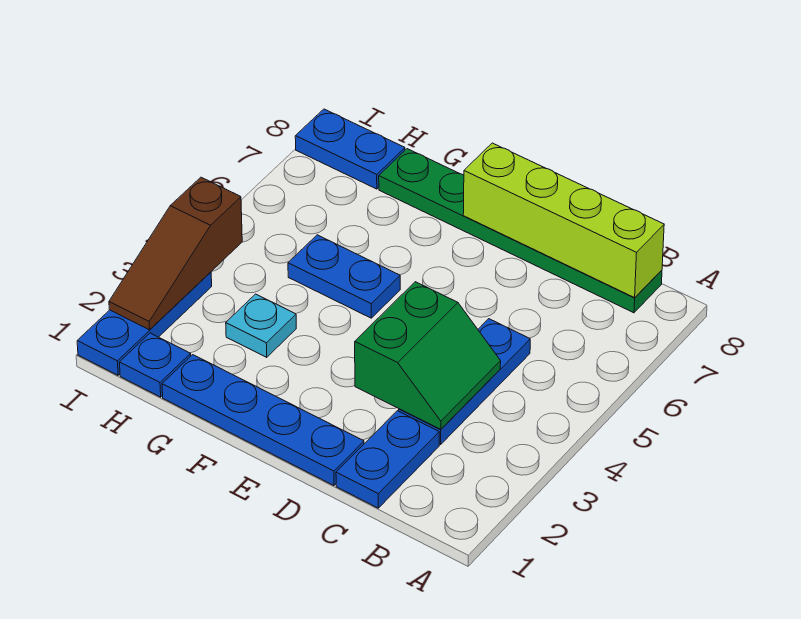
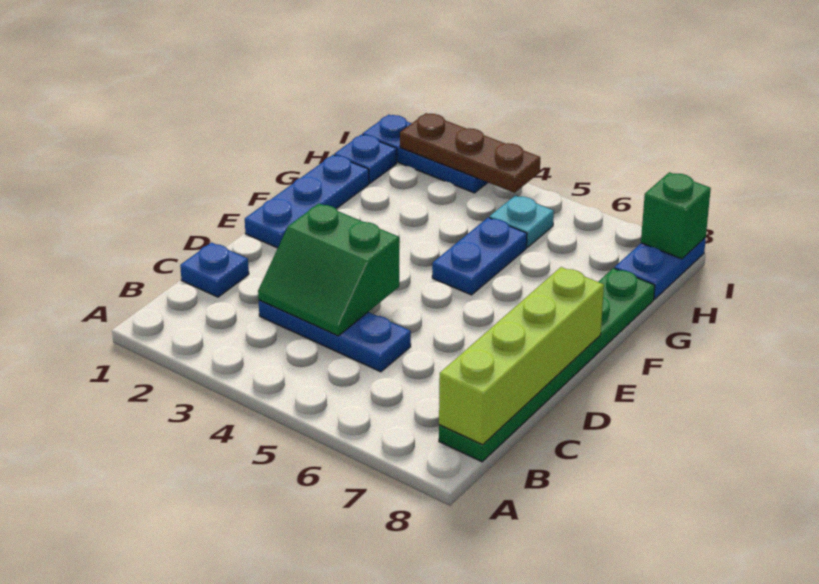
blue 1x2 plate [336,411,439,508] -> blue 1x1 plate [180,242,249,297]
blue 1x4 plate [162,355,364,485] -> blue 1x3 plate [245,155,369,248]
cyan 1x1 plate [226,294,296,357] -> cyan 1x1 plate moved to [489,195,554,247]
brown 1x3 slope [109,177,242,330] -> brown 1x3 plate [400,113,540,193]
none -> green 1x1 brick [641,172,711,259]

